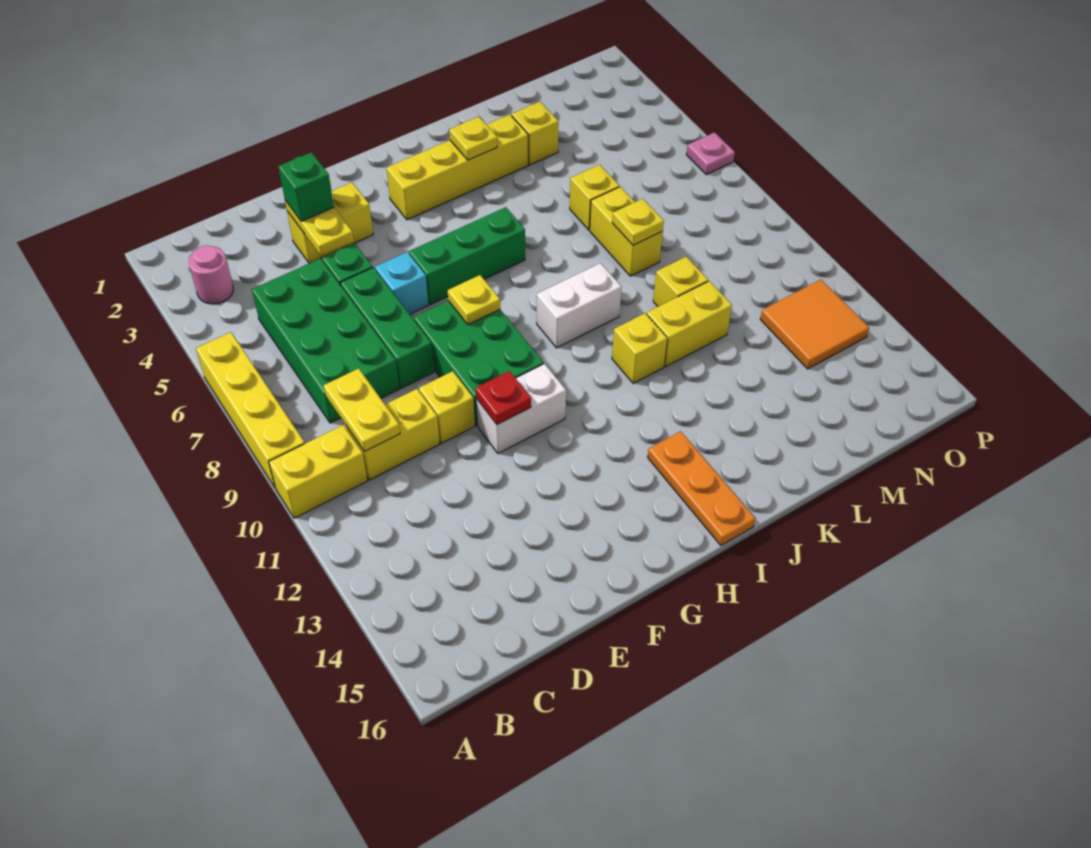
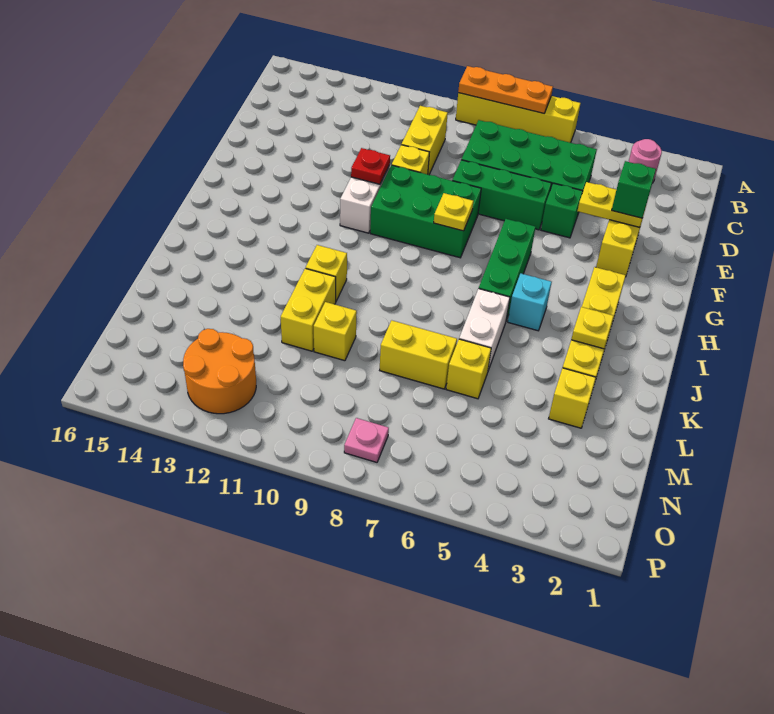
yellow 1x2 brick [269,425,367,518] -> none
yellow 1x2 plate [324,368,400,452] -> none
cyan 1x1 brick [375,252,428,314] -> cyan 1x1 brick moved to [508,274,552,331]
white 1x2 brick [537,263,621,348] -> white 1x2 brick moved to [459,289,510,371]
orange 1x3 plate [648,431,755,545] -> orange 1x3 plate moved to [458,66,553,114]
yellow 1x1 plate [612,199,664,245] -> none
orange 2x2 tile [760,280,869,369] -> orange 2x2 round brick [183,329,256,414]
pink 1x1 plate [687,133,735,175] -> pink 1x1 plate moved to [344,418,389,462]

